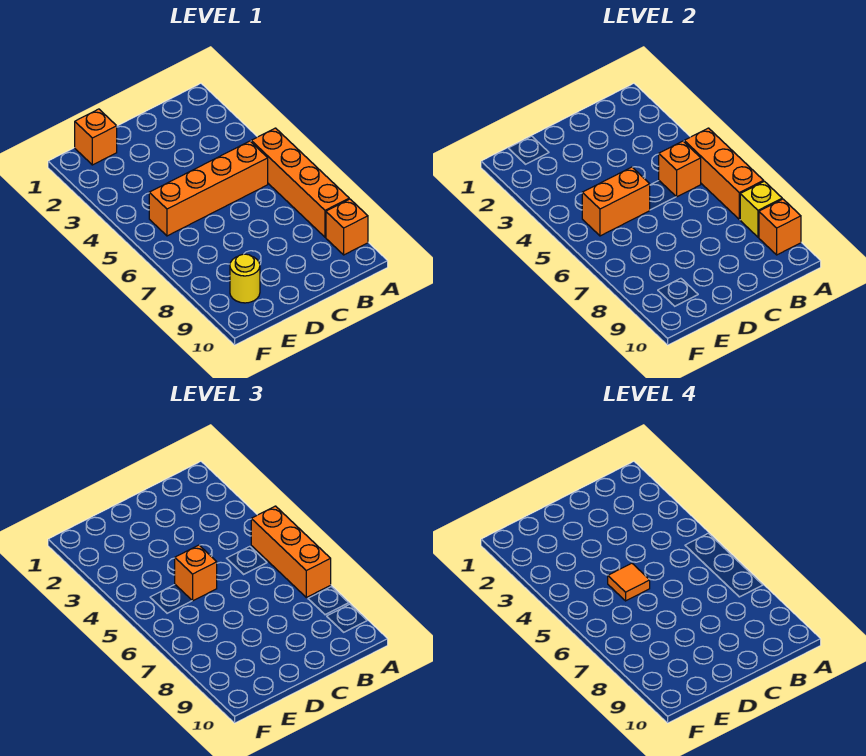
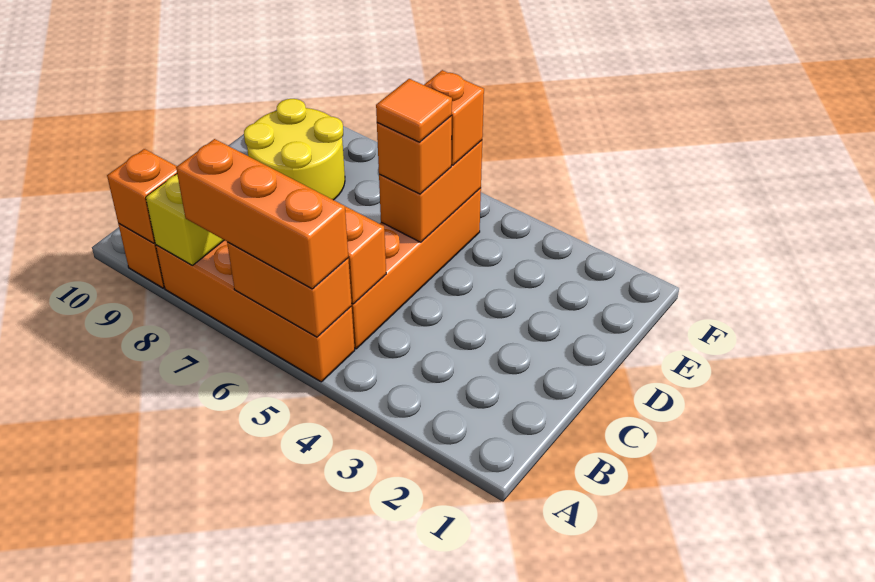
orange 1x3 brick [684,128,764,220] -> orange 1x2 brick [227,242,352,337]
orange 1x1 brick [75,109,117,165] -> orange 1x1 brick moved to [424,70,484,165]
yellow 1x1 round brick [230,254,260,303] -> yellow 2x2 round brick [244,99,345,200]

